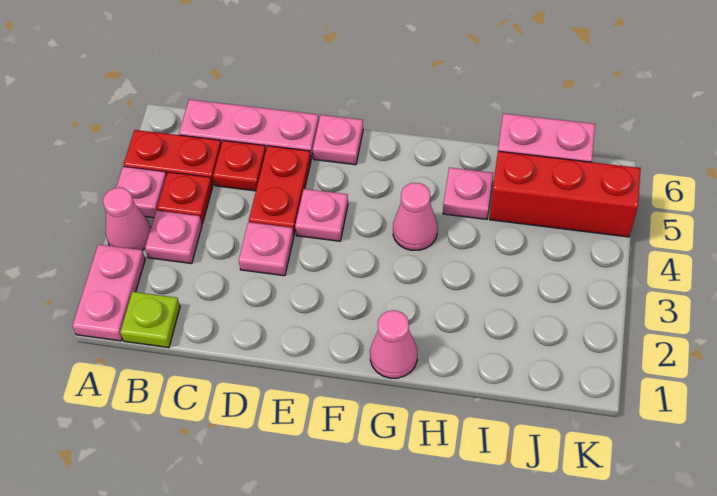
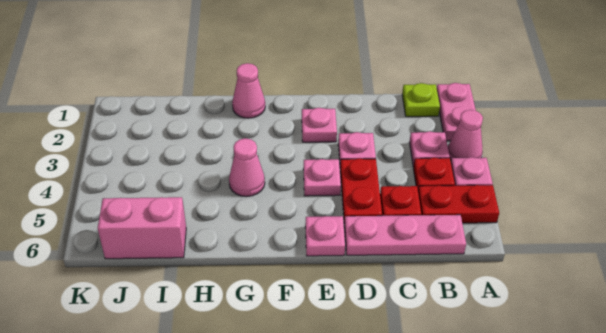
pink 1x1 plate [443,168,493,219] -> pink 1x1 plate moved to [302,108,337,142]
red 1x3 brick [490,151,641,237] -> none

